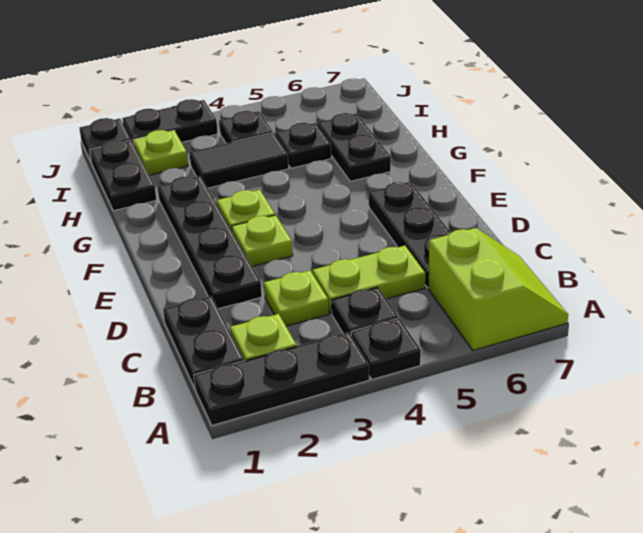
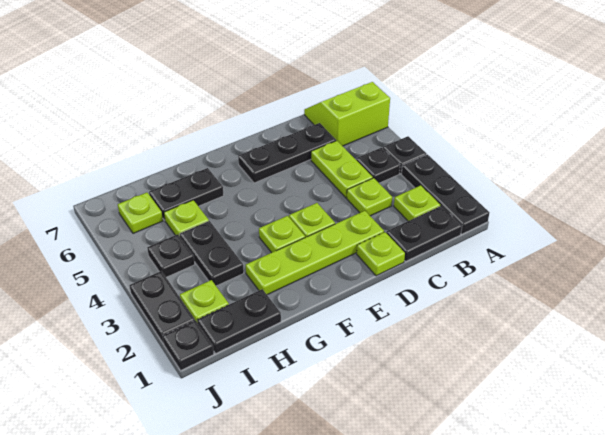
none -> lime 1x1 plate [357,232,405,276]
black 1x4 plate [157,176,262,309] -> lime 1x4 plate [246,211,384,295]
black 1x2 tile [189,133,289,188] -> black 1x2 plate [180,221,244,286]
black 1x1 plate [275,123,331,168] -> lime 1x1 plate [164,200,209,236]
none -> lime 1x1 plate [118,193,163,233]

